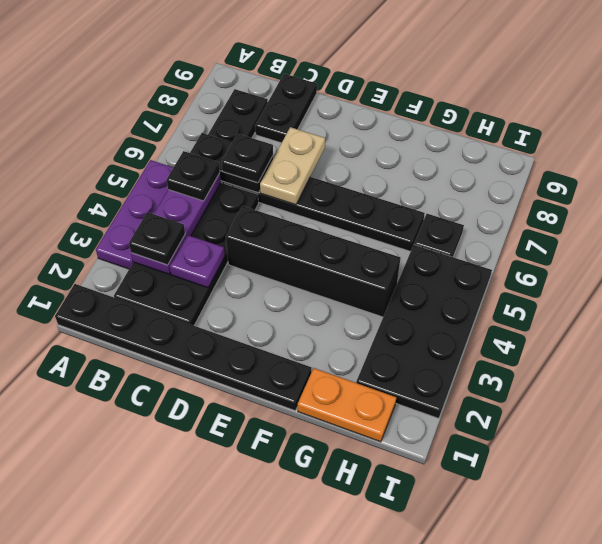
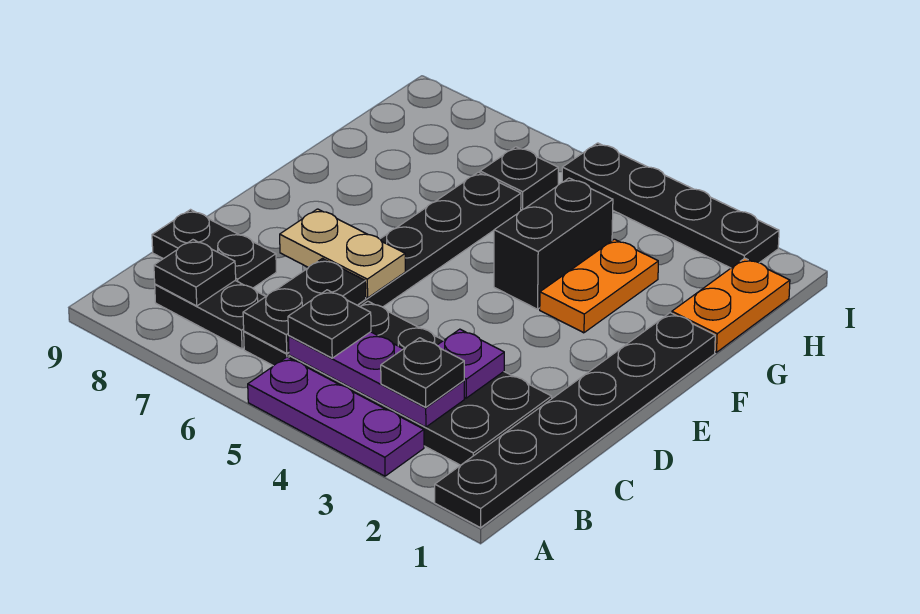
black 1x1 plate [222,134,273,183] -> black 1x1 plate moved to [154,240,236,306]
black 1x4 brick [226,206,400,317] -> black 1x2 brick [494,178,613,309]
none -> orange 1x2 plate [540,239,658,333]
black 2x4 plate [356,245,492,418] -> black 1x4 plate [562,143,779,268]

